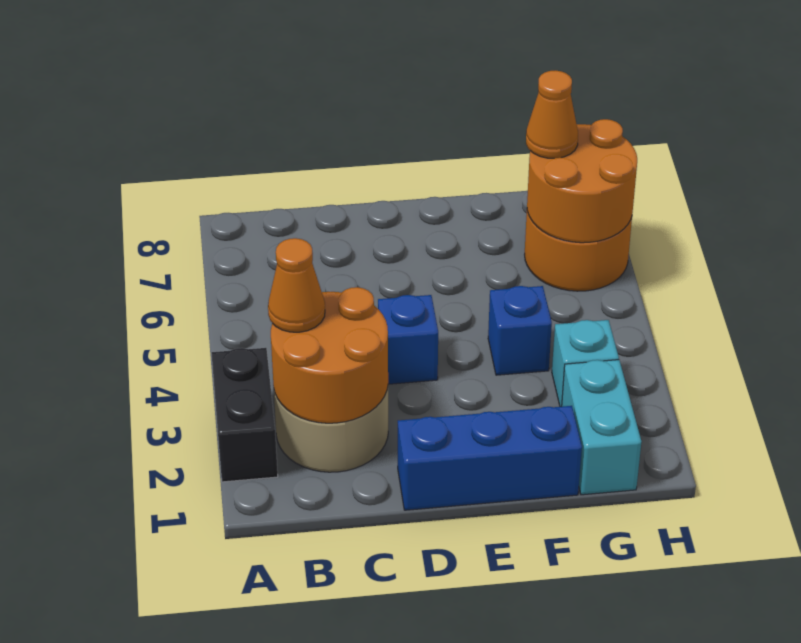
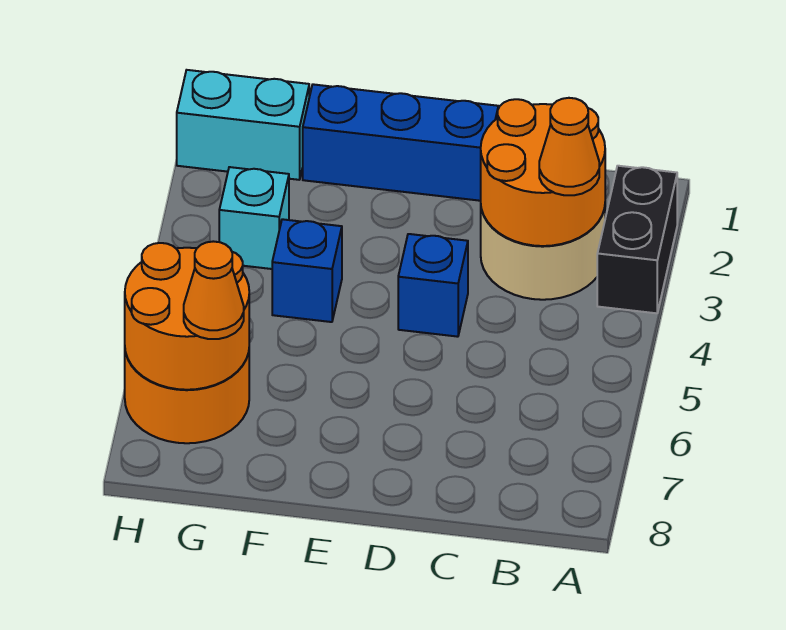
cyan 1x2 brick [562,360,641,495] -> cyan 1x2 brick turned to [177,70,309,180]

